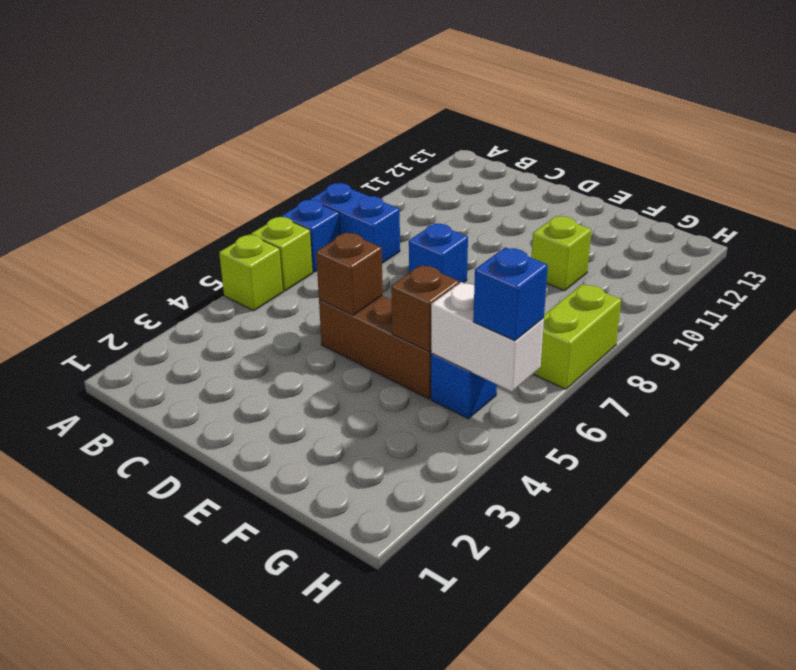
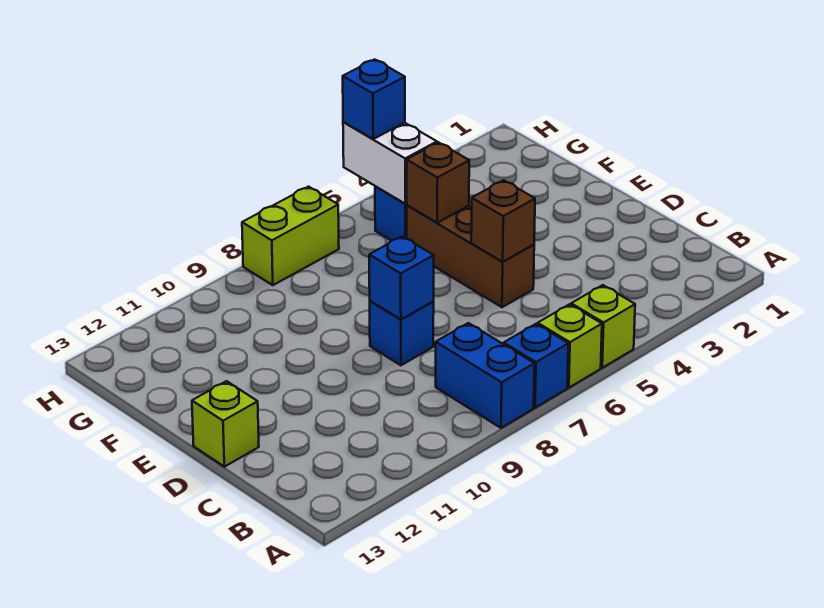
none -> blue 1x1 brick [369,236,434,319]
lime 1x1 brick [531,216,591,291] -> lime 1x1 brick moved to [192,381,259,467]

